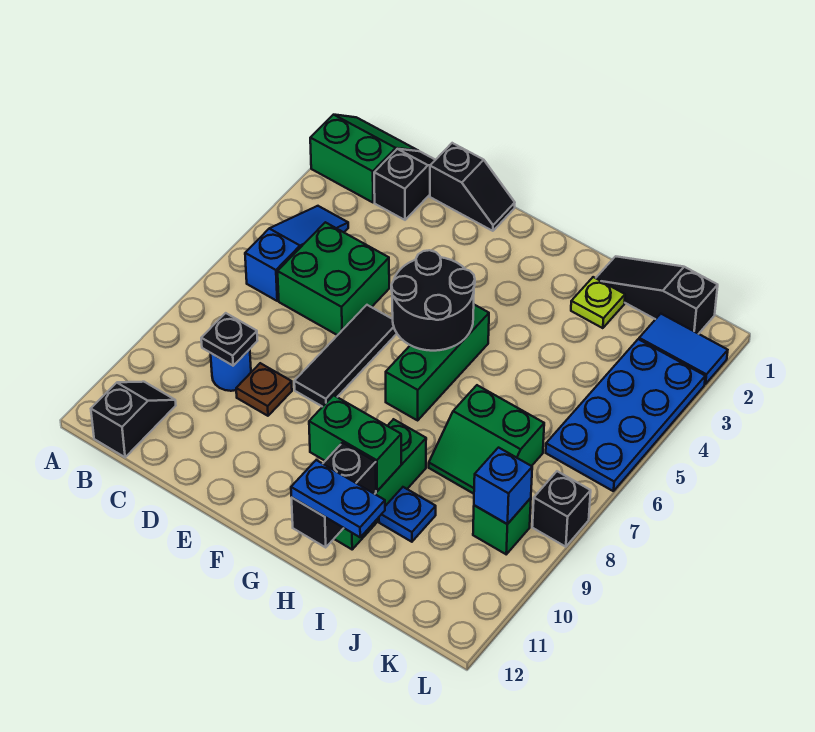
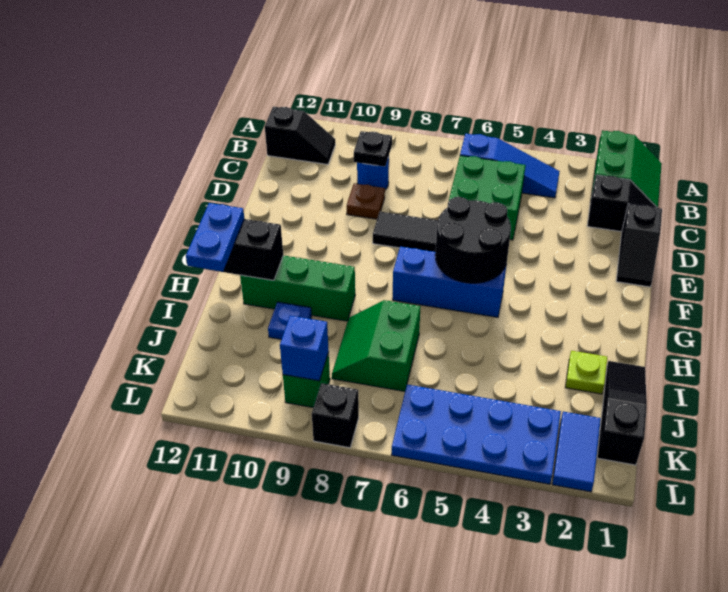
green 1x3 brick [386,305,489,420] -> blue 1x3 brick [393,247,506,317]
green 1x2 brick [309,395,401,491] -> none

